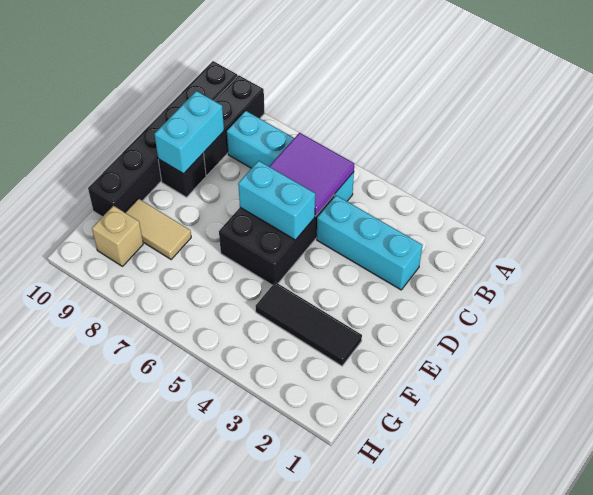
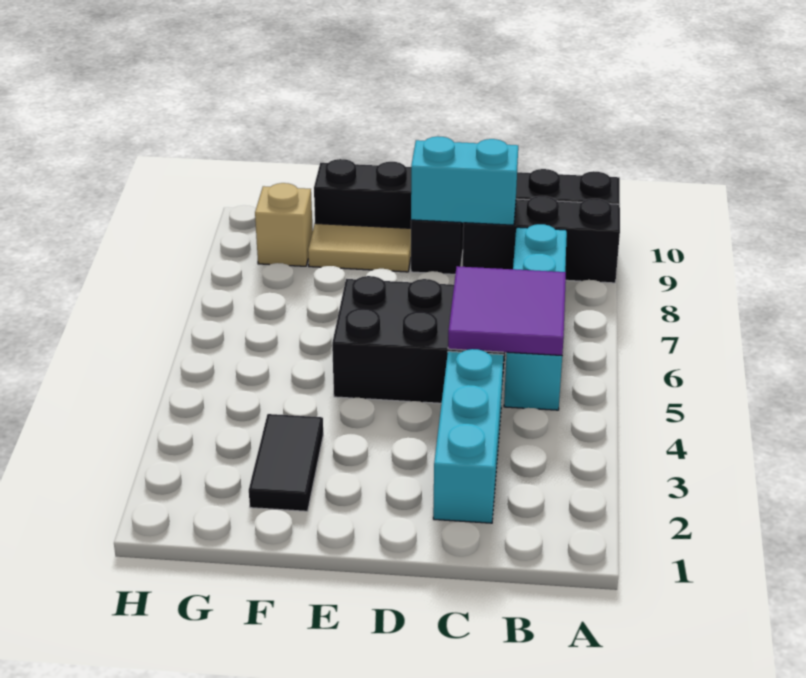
cyan 1x2 brick [238,161,315,240] -> none
black 1x3 tile [256,282,362,366] -> black 1x2 tile [249,414,323,511]
tan 1x2 tile [125,199,191,260] -> tan 1x2 tile turned to [308,223,411,272]

